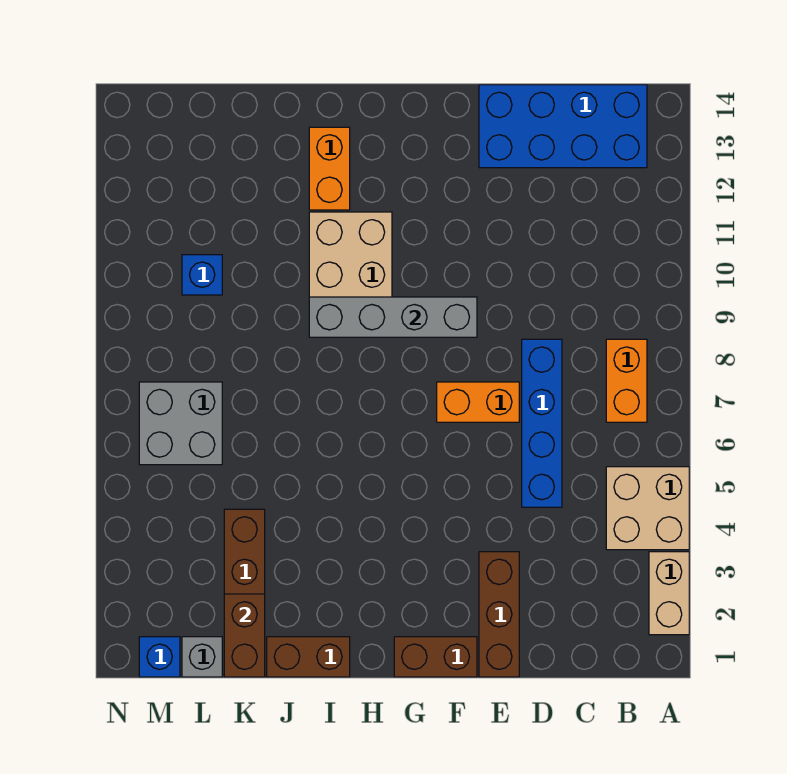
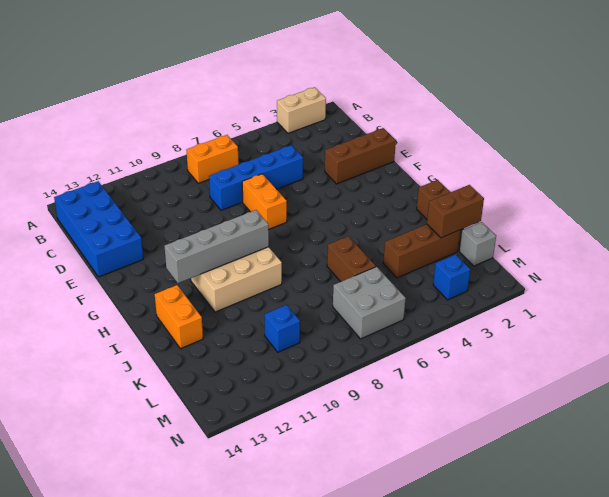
tan 2x2 brick [606,467,689,550] -> none
brown 1x2 brick [394,637,477,677] -> brown 1x2 brick moved to [327,236,376,282]
grey 1x4 brick [309,297,477,337] -> grey 1x4 brick turned to [164,210,269,283]
orange 1x2 brick [309,127,350,210] -> orange 1x2 brick turned to [155,285,203,349]
blue 1x1 brick [139,637,180,677] -> blue 1x1 brick moved to [433,255,470,300]

